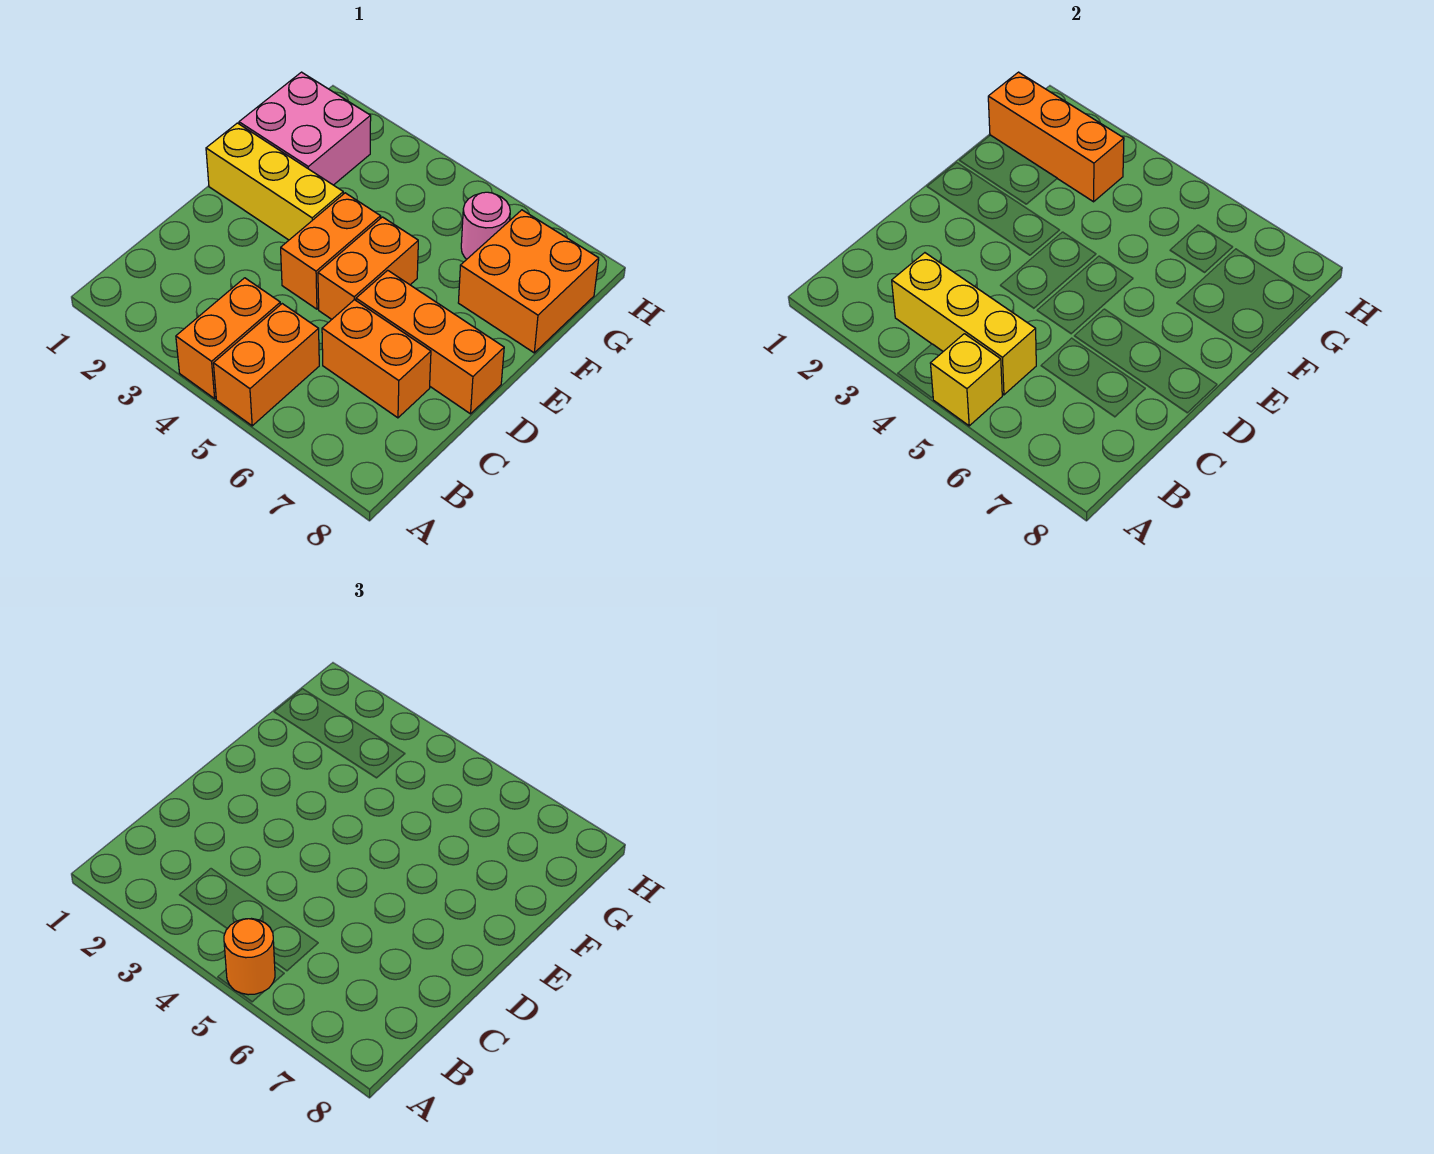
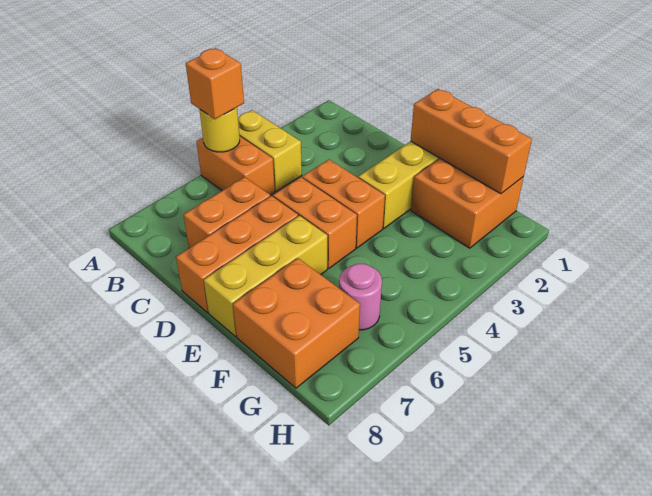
orange 1x2 brick [176,278,280,399] -> yellow 1x2 brick [238,110,302,192]
yellow 1x1 brick [930,334,1002,426] -> yellow 1x1 round brick [199,108,240,152]
orange 1x1 round brick [224,919,275,995] -> orange 1x1 brick [186,48,244,119]
yellow 1x3 brick [892,253,1036,395] -> yellow 1x3 brick moved to [204,216,327,336]
pink 2x2 brick [239,72,371,185] -> orange 2x2 brick [411,159,524,248]
orange 1x3 brick [988,72,1124,202] -> orange 1x3 brick turned to [411,89,532,194]

